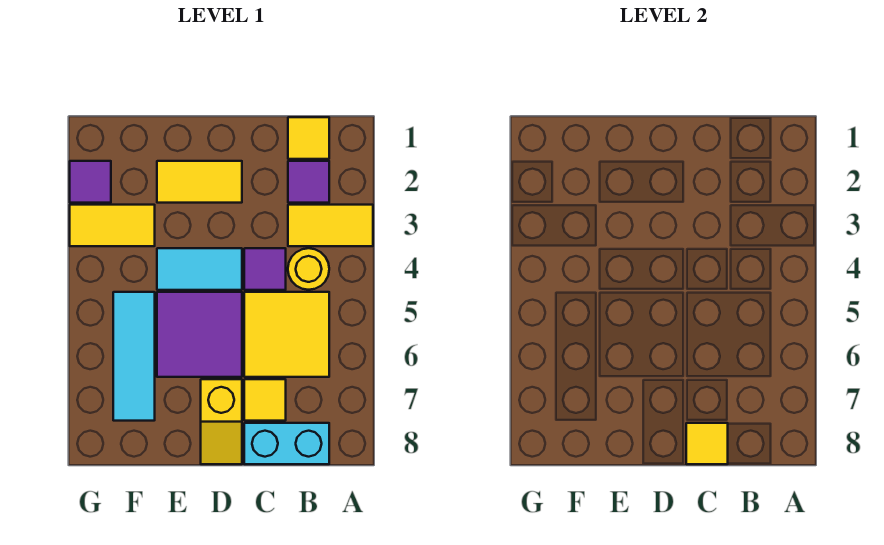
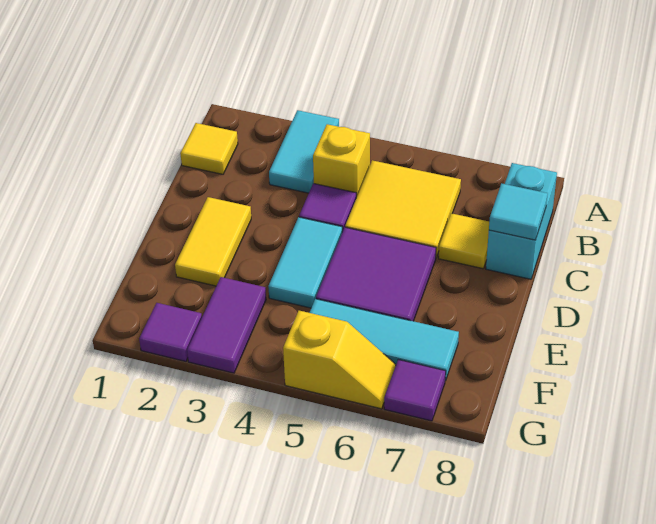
yellow 1x2 tile [288,205,373,246] -> cyan 1x2 tile [269,110,339,193]
purple 1x1 tile [288,161,329,203] -> purple 1x1 tile moved to [384,360,446,421]
yellow 1x1 round brick [288,248,329,290] -> yellow 1x1 brick [313,124,370,198]
yellow 1x1 tile [686,423,728,464] -> cyan 1x1 tile [489,183,548,240]
yellow 1x2 slope [201,379,242,464] -> yellow 1x2 slope moved to [283,311,396,409]
yellow 1x2 tile [70,205,155,246] -> purple 1x2 tile [187,277,266,373]

